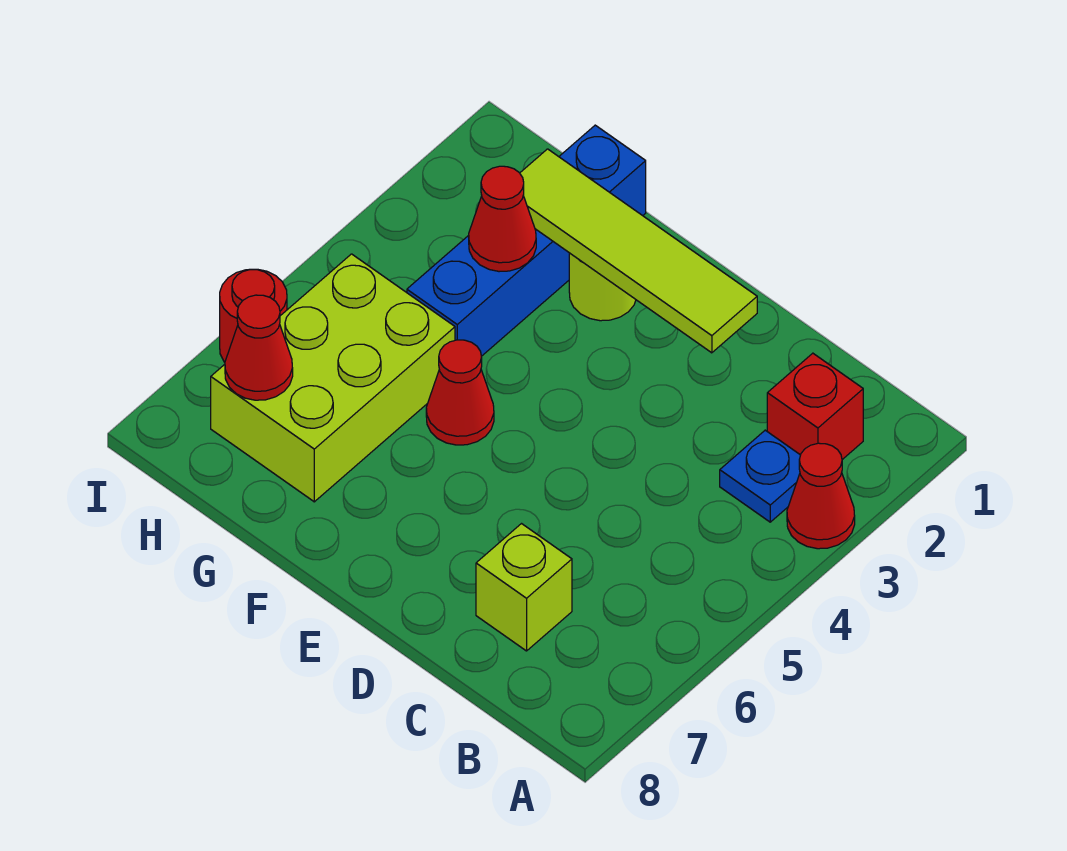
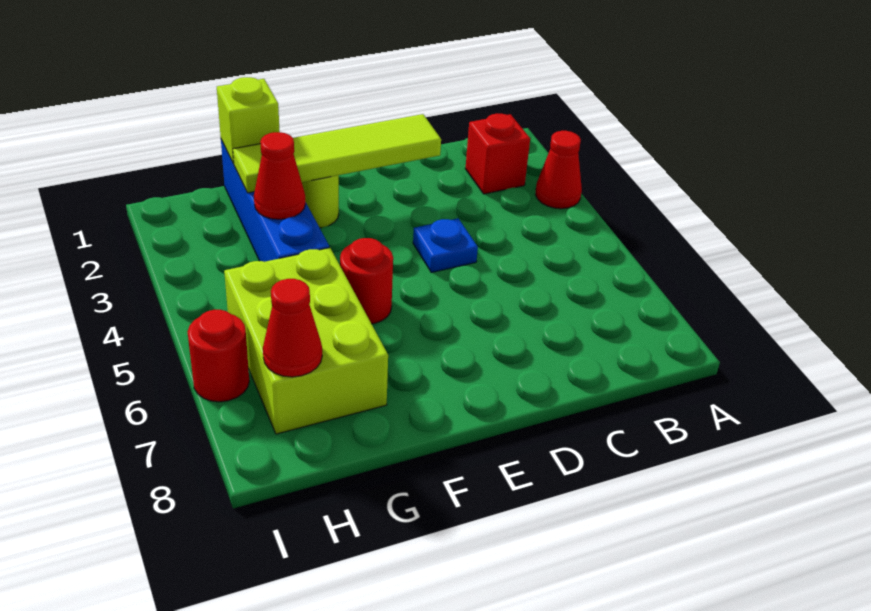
blue 1x1 plate [720,430,800,522] -> blue 1x1 plate moved to [413,218,478,272]
lime 1x1 brick [476,524,572,651] -> lime 1x1 brick moved to [217,77,280,164]
red 1x1 cone [426,340,494,445] -> red 1x1 round brick [340,238,393,324]

